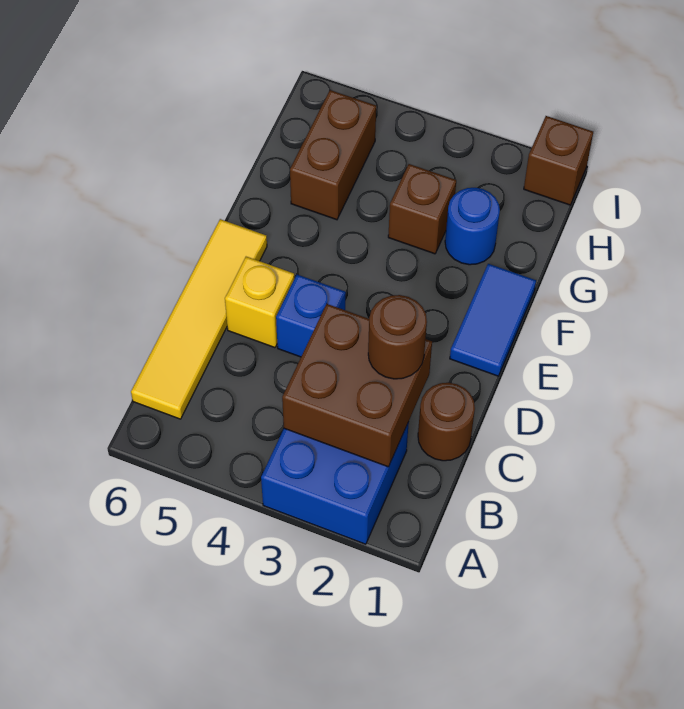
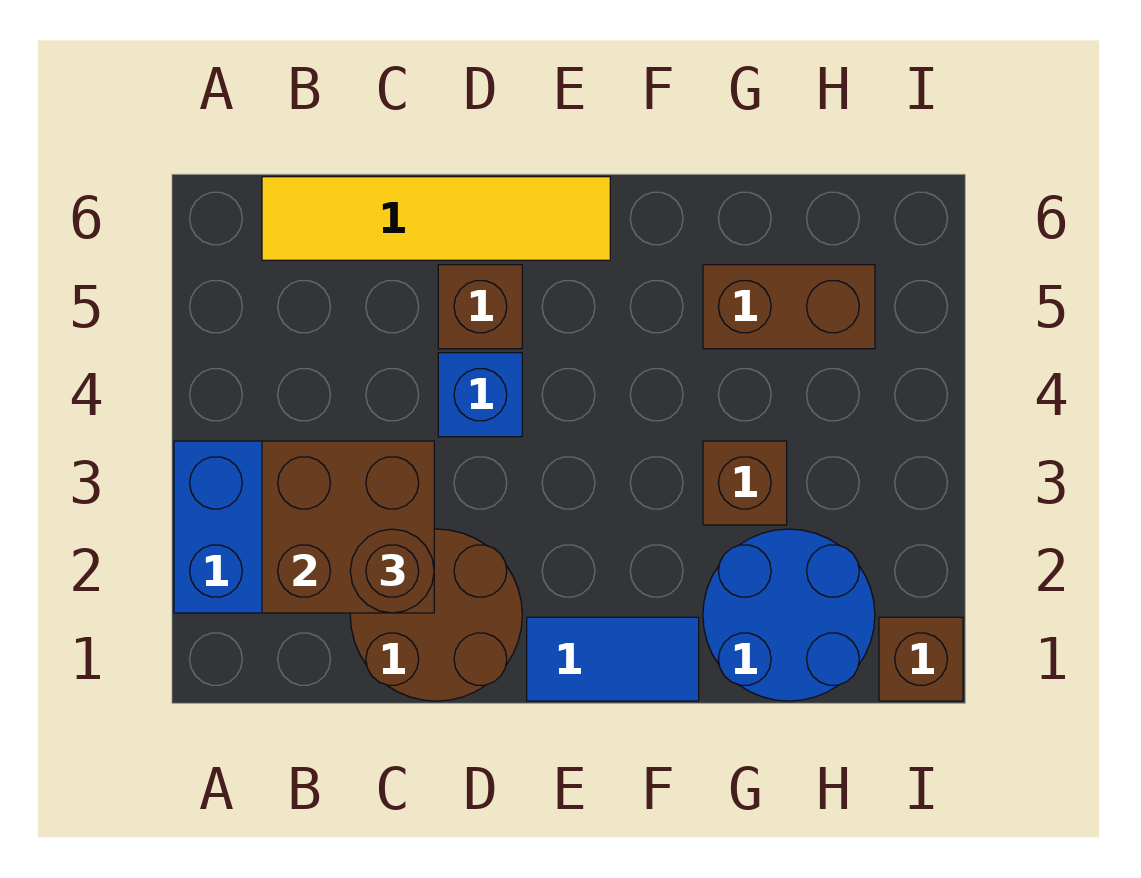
brown 1x1 round brick [418,383,475,461] -> brown 2x2 round brick [350,529,522,701]
yellow 1x1 brick [225,257,294,348] -> brown 1x1 brick [438,265,522,349]
blue 1x1 round brick [445,188,500,265] -> blue 2x2 round brick [703,529,875,701]

